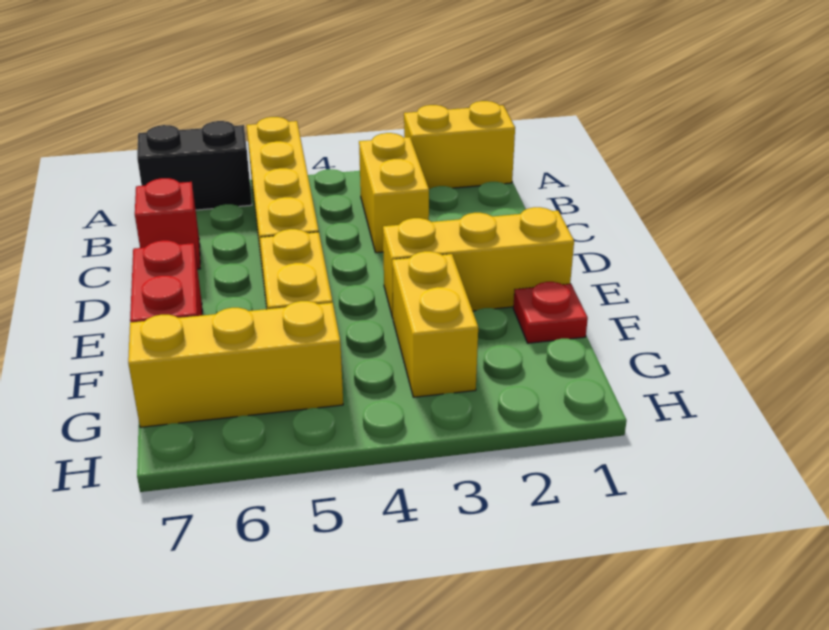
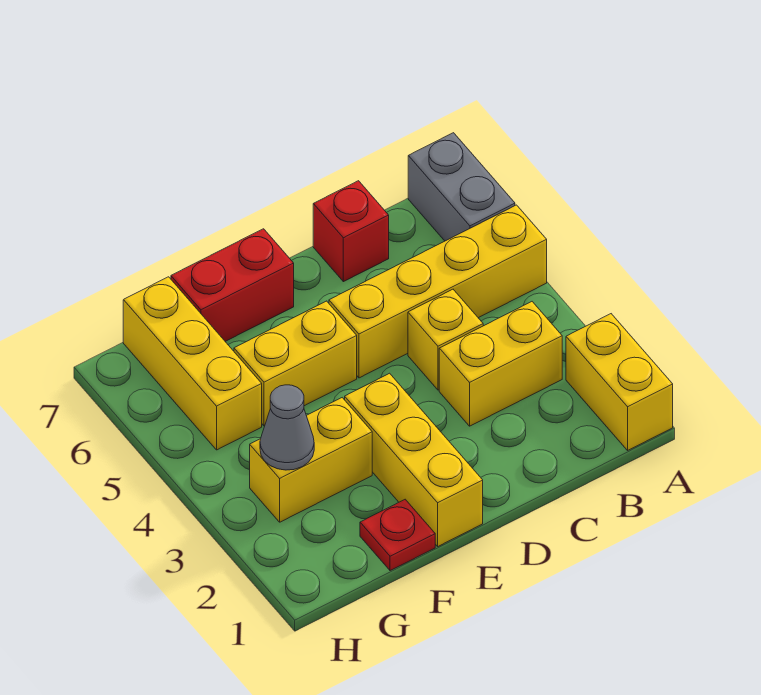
black 1x2 brick [137,121,252,210] -> grey 1x2 brick [408,133,515,241]
none -> yellow 1x1 brick [408,289,483,390]
none -> grey 1x1 cone [260,385,314,470]

